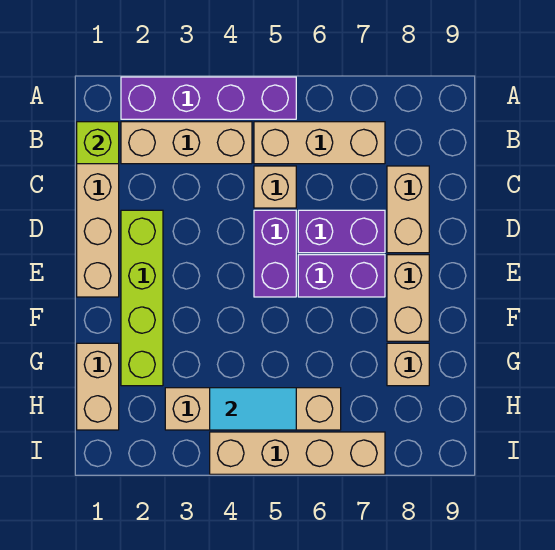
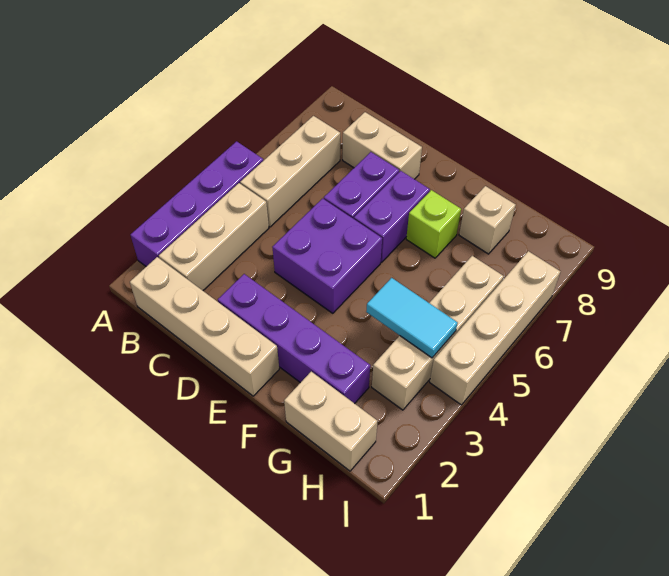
lime 1x1 brick [77,122,119,164] -> lime 1x1 brick moved to [406,190,461,258]
tan 1x1 brick [254,166,296,208] -> none
lime 1x4 brick [121,210,163,386] -> purple 1x4 brick [218,274,370,404]
purple 1x2 brick [254,210,296,297] -> purple 2x2 brick [272,198,382,313]
tan 1x2 brick [387,255,429,341] -> none
cyan 1x2 tile [210,388,296,430] -> cyan 1x2 tile turned to [366,278,458,358]

